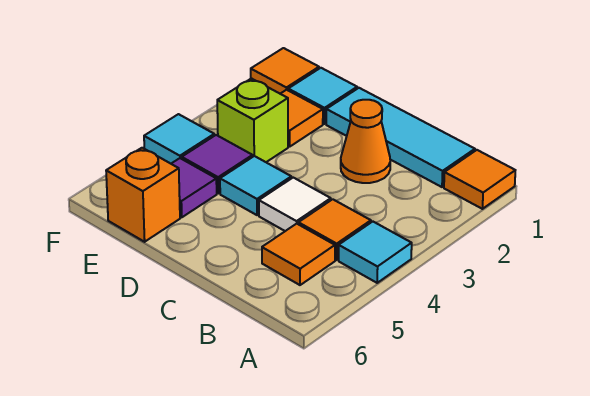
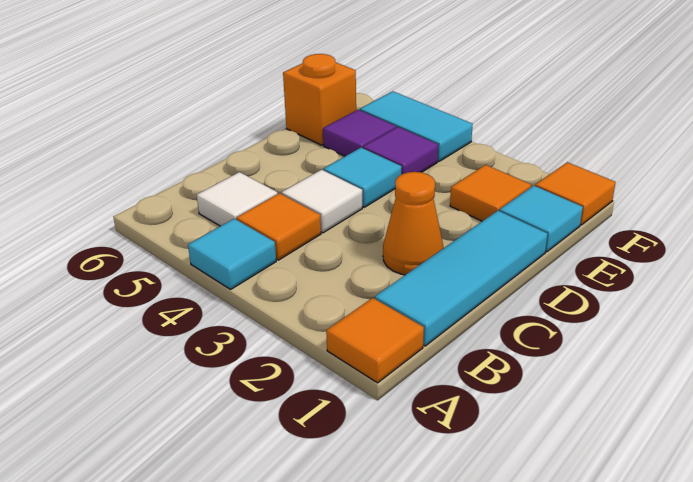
orange 1x1 tile [262,224,335,285] -> white 1x1 tile [197,172,278,226]
lime 1x1 brick [217,78,288,162] -> none
cyan 1x1 tile [144,114,214,164] -> cyan 1x2 tile [360,91,473,161]

